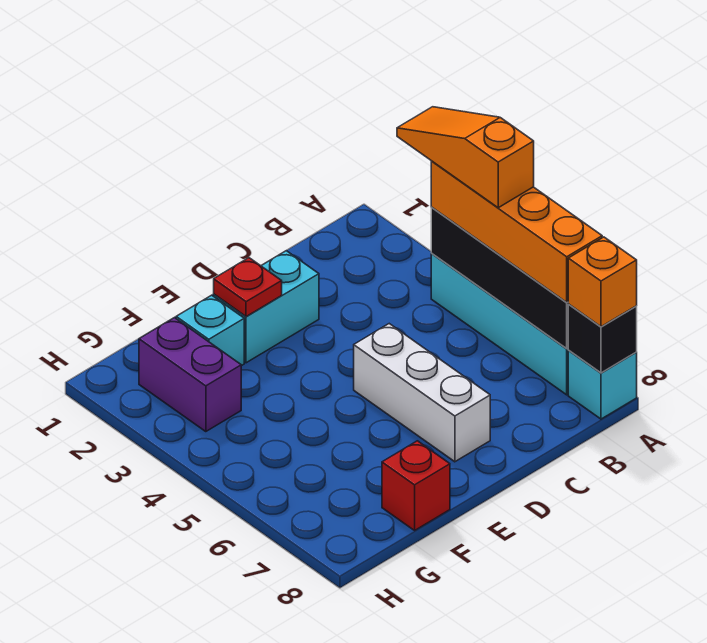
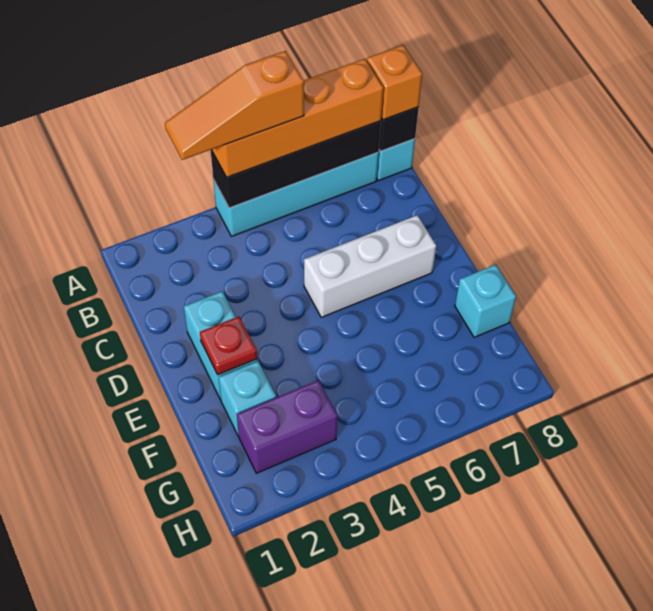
red 1x1 brick [382,441,450,530] -> cyan 1x1 brick [455,265,516,337]

